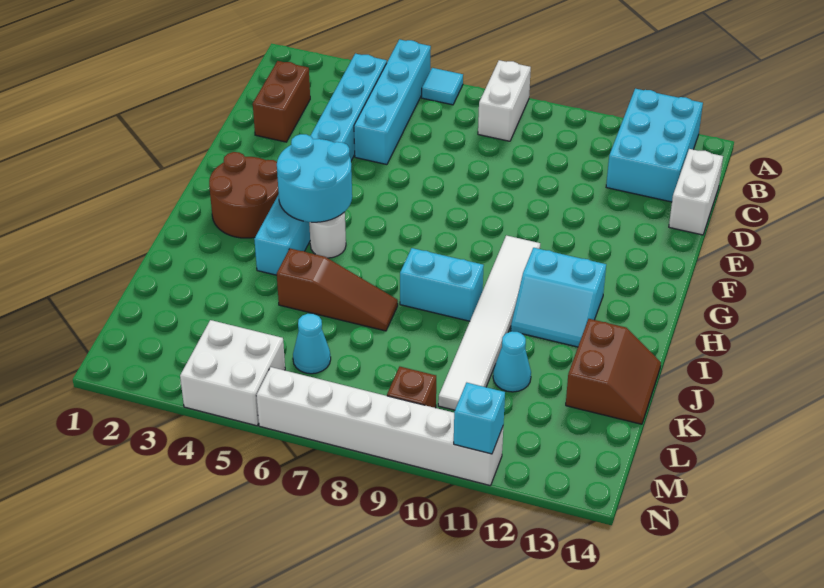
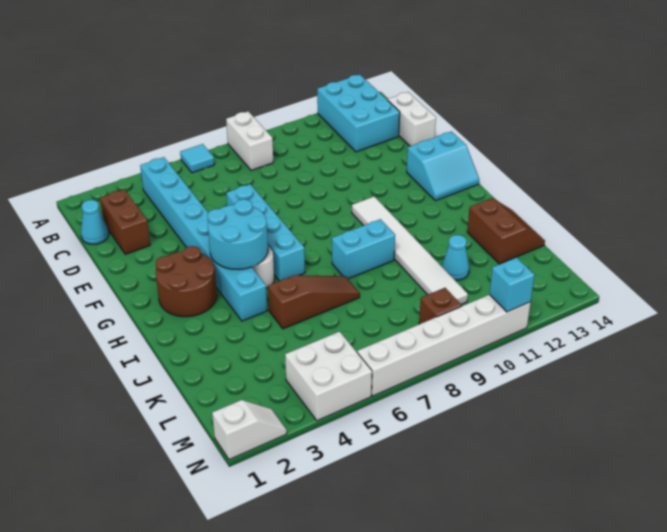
cyan 1x4 brick [354,39,431,165] -> cyan 1x4 brick moved to [227,184,305,281]
cyan 2x2 slope [511,248,606,347] -> cyan 2x2 slope moved to [407,131,479,201]
cyan 1x1 cone [293,314,331,374] -> cyan 1x1 cone moved to [81,200,109,244]
none -> white 1x2 slope [212,400,287,460]

